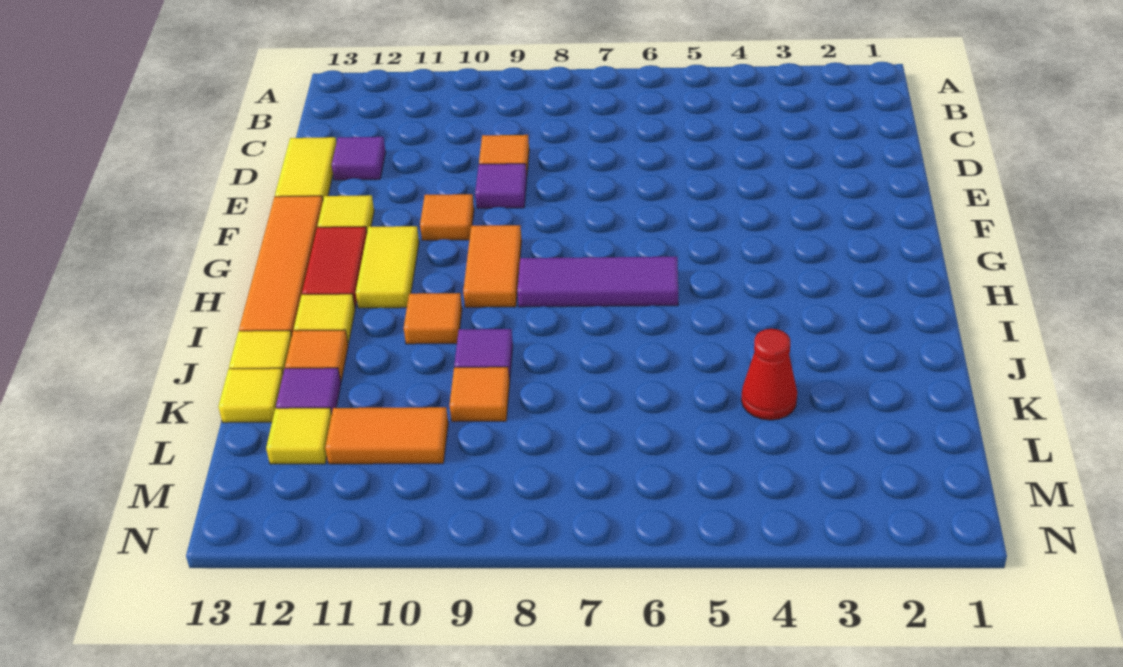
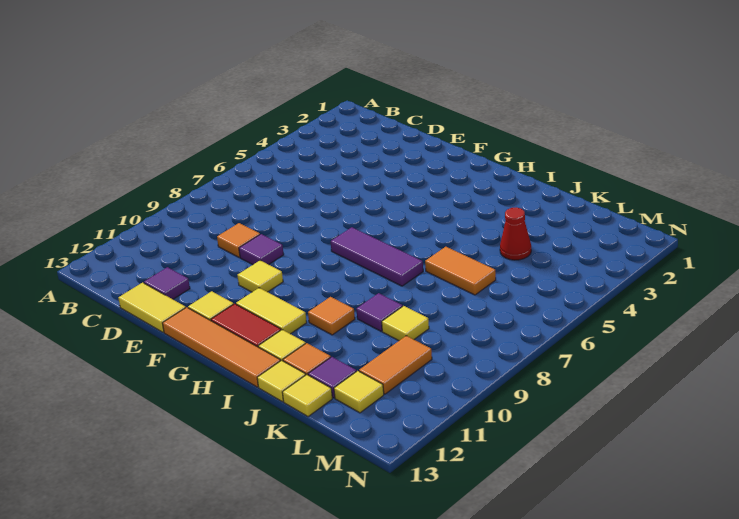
orange 1x1 tile [420,194,474,240] -> yellow 1x1 tile [237,260,283,292]
orange 1x2 tile [463,225,522,307] -> orange 1x2 tile moved to [425,247,496,295]
purple 1x3 tile [517,257,678,307] -> purple 1x3 tile turned to [331,227,423,286]
orange 1x1 tile [450,367,510,422] -> yellow 1x1 tile [382,306,429,341]

